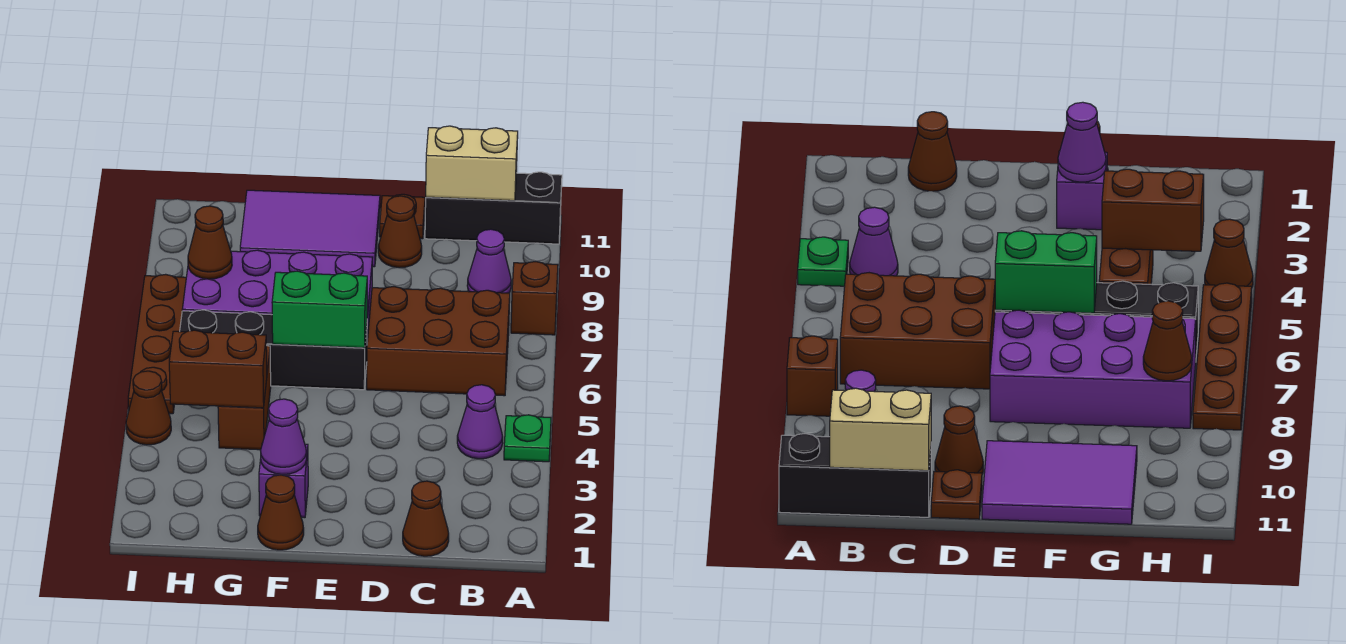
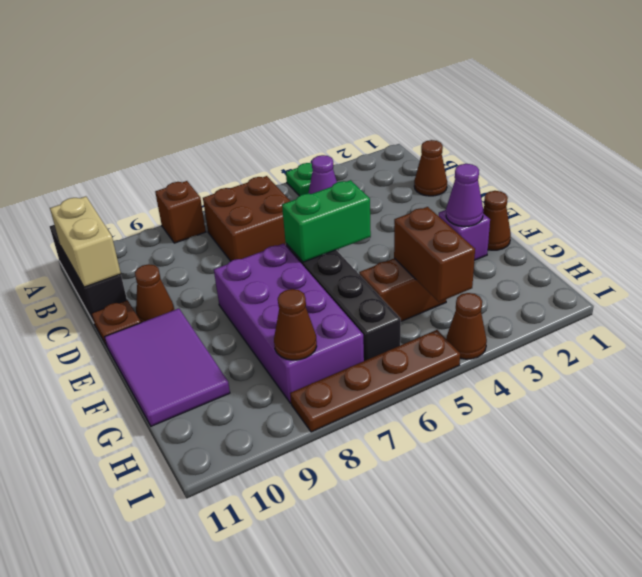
brown 2x3 brick [367,287,510,396] -> brown 2x2 brick [203,176,290,261]
purple 1x1 cone [467,229,511,293] -> none
green 1x2 brick [272,271,367,348] -> green 1x2 brick turned to [282,180,371,262]

